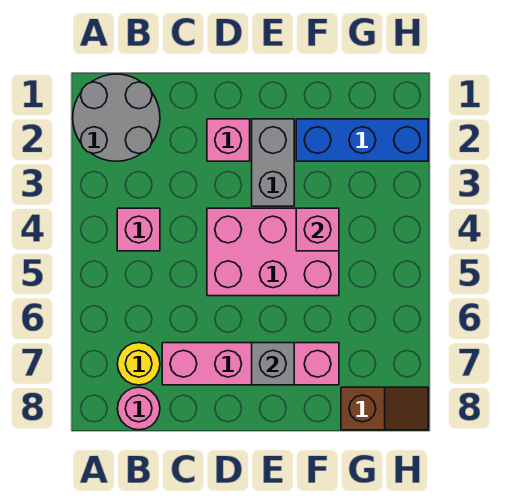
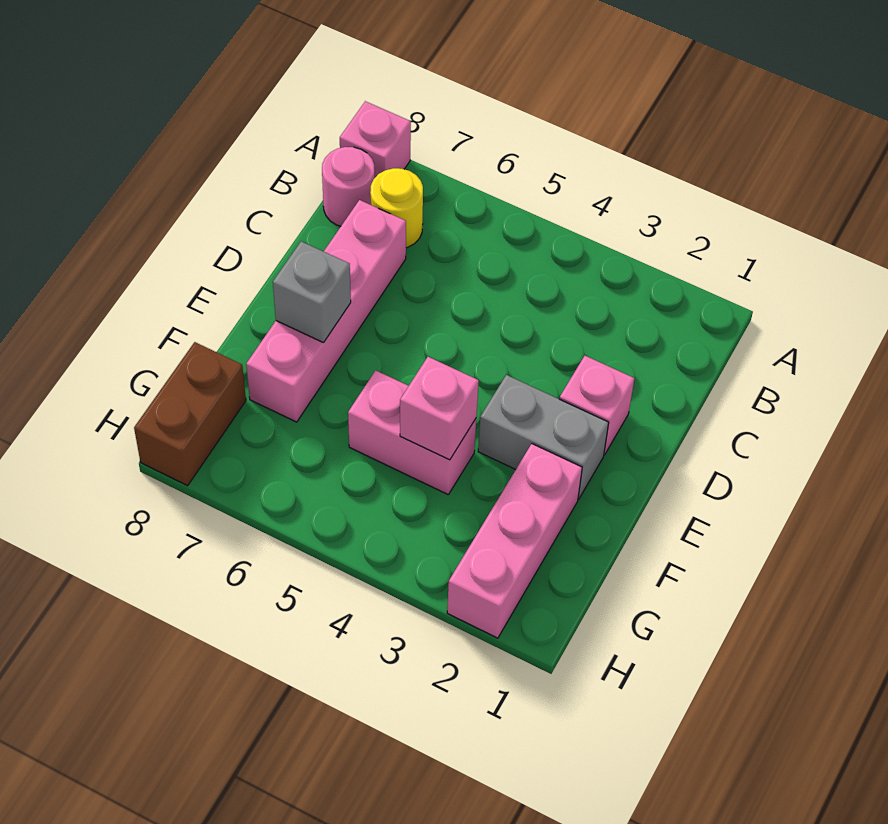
grey 2x2 round brick [73,74,160,161] -> none
pink 1x1 brick [117,208,160,251] -> pink 1x1 brick moved to [340,101,411,177]
pink 2x3 brick [207,208,339,296] -> pink 1x2 brick [348,370,476,494]
blue 1x3 brick [296,119,428,161] -> pink 1x3 brick [447,444,582,638]
brown 1x2 slope [341,387,428,430] -> brown 1x2 brick [134,342,246,486]

